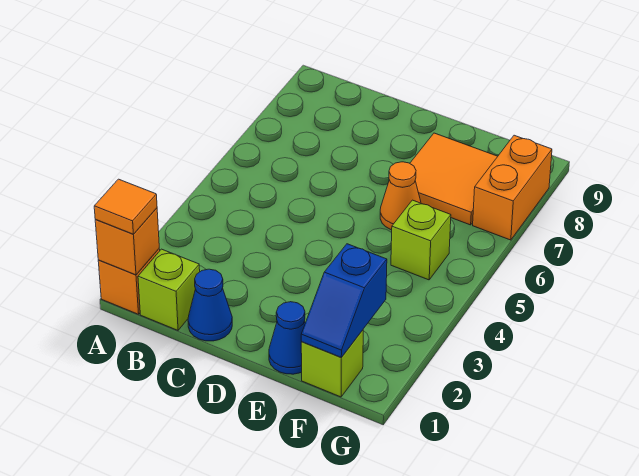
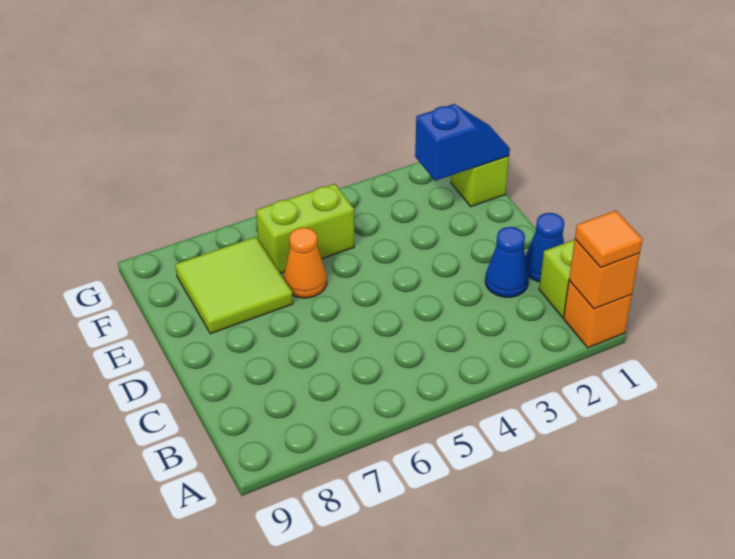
blue 1x1 cone [269,302,305,374] -> blue 1x1 cone moved to [485,227,529,297]
orange 2x2 tile [410,133,498,225] -> lime 2x2 tile [175,237,293,334]
lime 1x1 brick [391,200,451,280] -> lime 1x2 brick [256,184,354,273]
orange 1x2 brick [473,135,552,240] -> none

